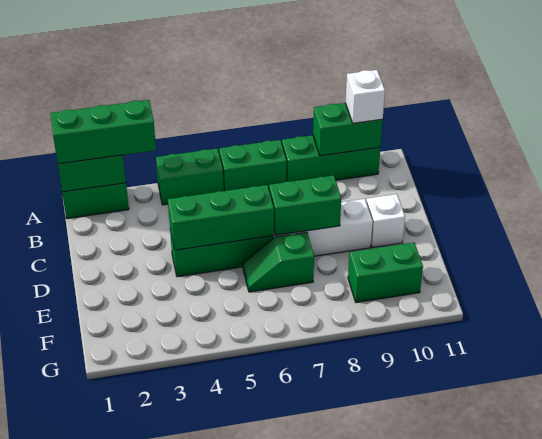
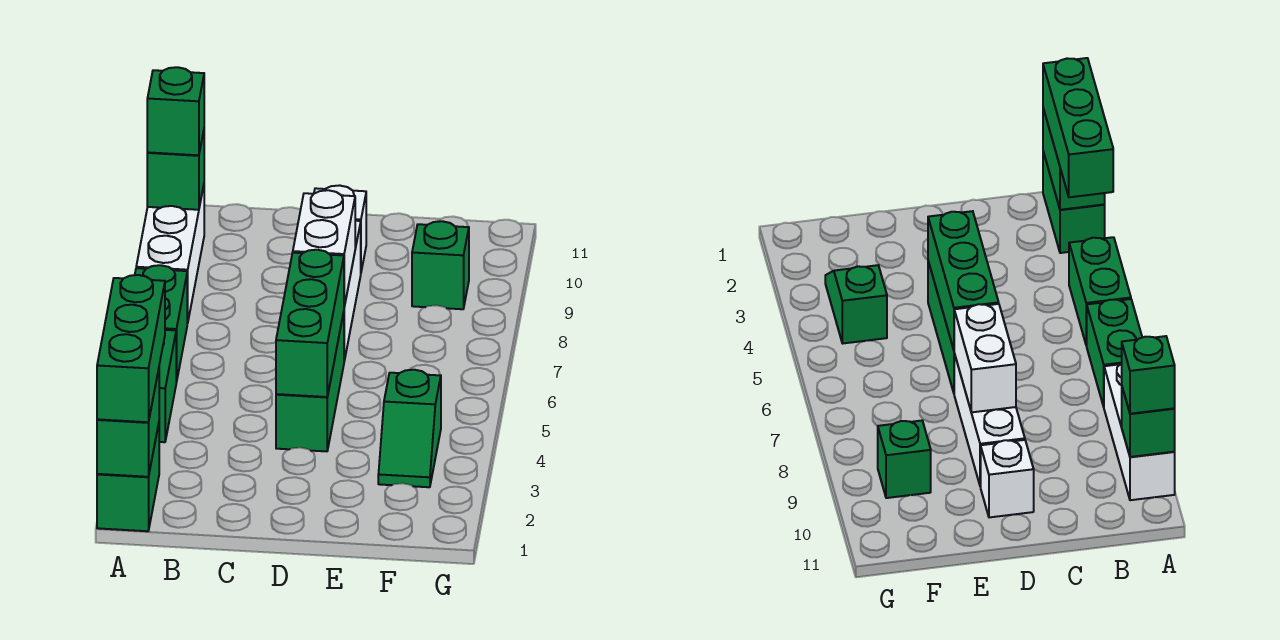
green 1x3 brick [282,135,380,182] -> white 1x3 brick [136,186,204,323]
green 1x2 brick [313,103,383,156] -> green 1x1 brick [147,131,204,210]
white 1x1 brick [345,70,385,123] -> green 1x1 brick [147,67,204,155]
green 1x2 brick [269,175,341,235] -> white 1x2 brick [293,190,355,306]
green 1x2 slope [243,232,314,292] -> green 1x2 slope moved to [378,370,441,487]
green 1x2 brick [348,242,423,302] -> green 1x1 brick [412,221,469,309]

